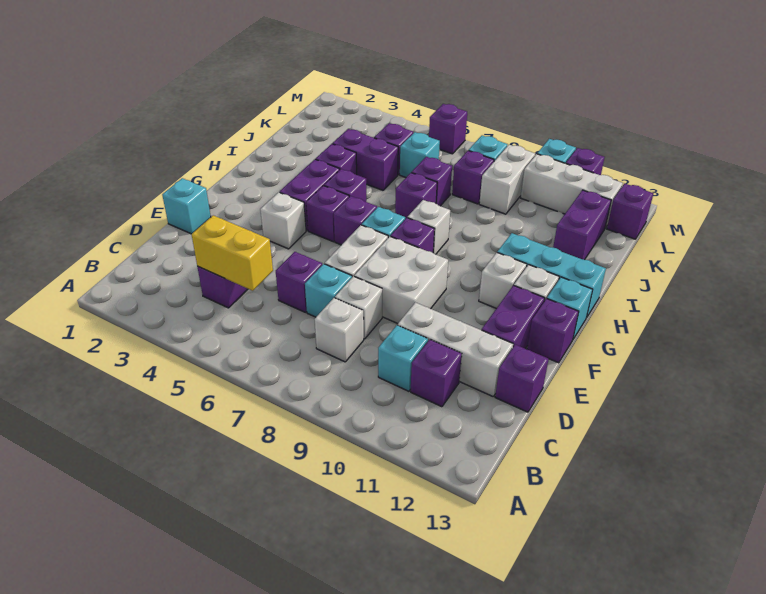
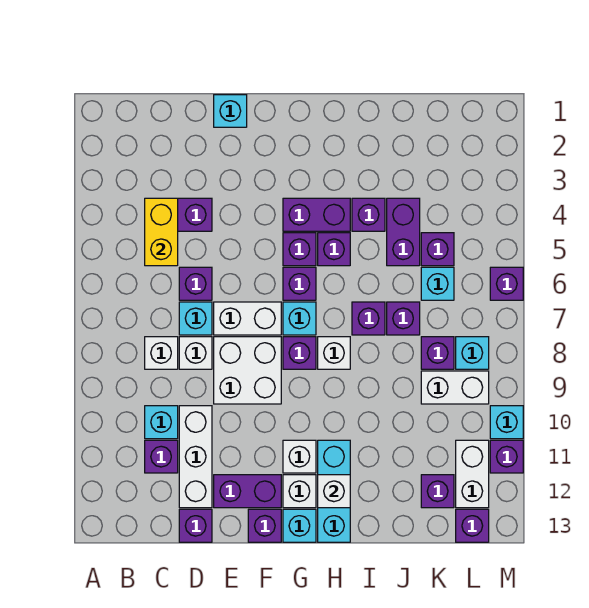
white 1x1 brick [260,192,306,249] -> white 1x1 brick moved to [318,475,350,508]
purple 1x2 brick [553,190,611,260] -> purple 1x1 brick [421,475,454,508]
white 1x3 brick [520,154,623,228] -> white 1x2 brick [456,440,489,508]

